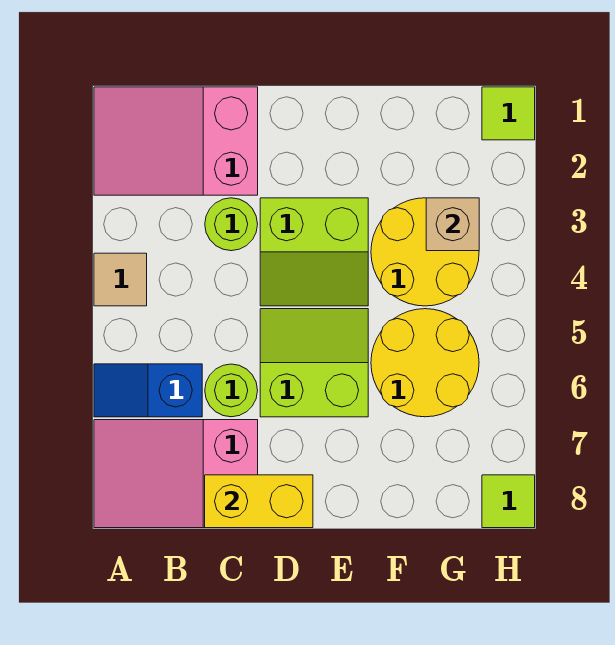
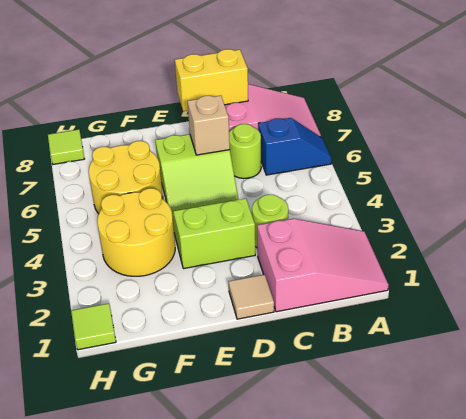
tan 1x1 tile [94,253,147,306] -> tan 1x1 tile moved to [228,274,274,319]
tan 1x1 brick [426,198,479,251] -> tan 1x1 brick moved to [187,95,230,155]

